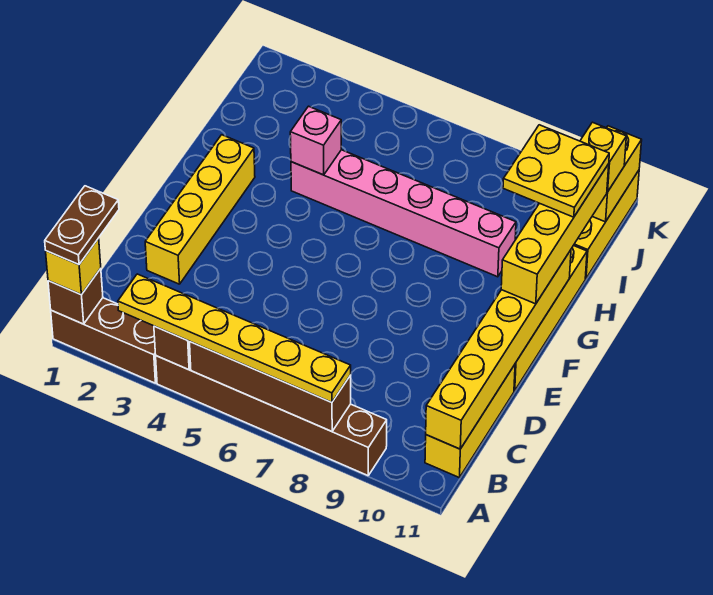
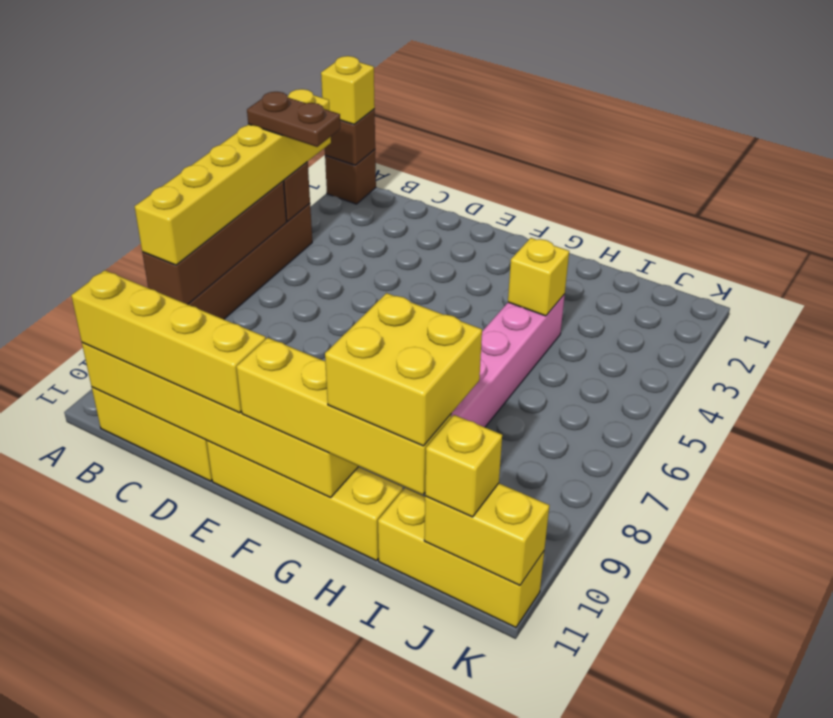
brown 1x3 brick [51,298,157,383] -> brown 1x1 brick [325,150,376,204]
brown 1x2 plate [45,186,119,265] -> brown 1x2 plate moved to [247,92,340,147]
yellow 1x6 plate [118,274,351,402] -> yellow 1x6 brick [135,89,331,265]
yellow 1x4 brick [145,135,255,284] -> yellow 1x4 brick moved to [71,270,266,413]
pink 1x1 brick [290,106,341,175] -> yellow 1x1 brick [508,238,569,316]
yellow 2x2 plate [503,125,609,217] -> yellow 2x2 brick [325,293,482,446]

